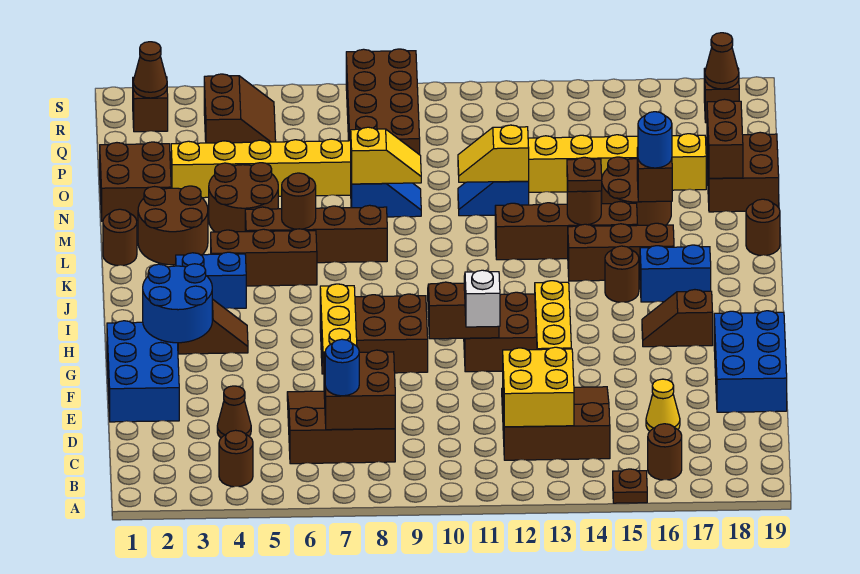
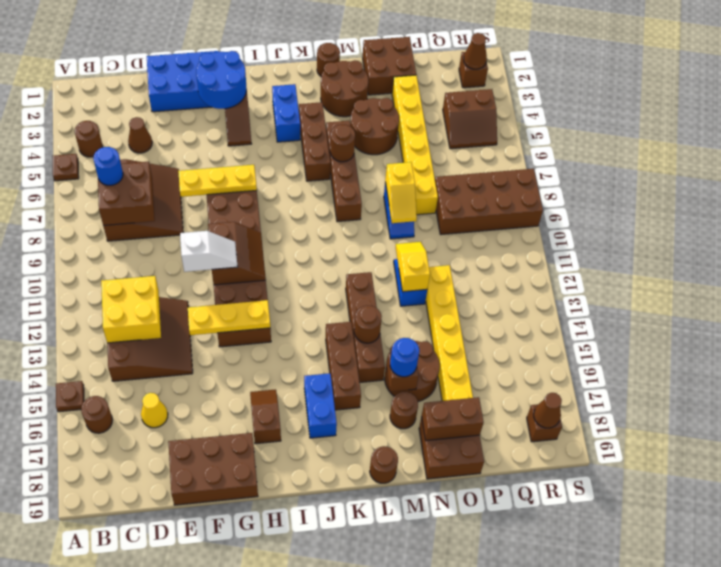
blue 2x3 brick [714,311,787,412] -> brown 2x3 brick [168,433,258,505]
brown 1x1 round brick [605,246,639,302] -> brown 1x1 round brick moved to [390,392,418,429]
brown 1x1 plate [567,157,602,192] -> brown 1x1 plate moved to [53,154,79,181]

